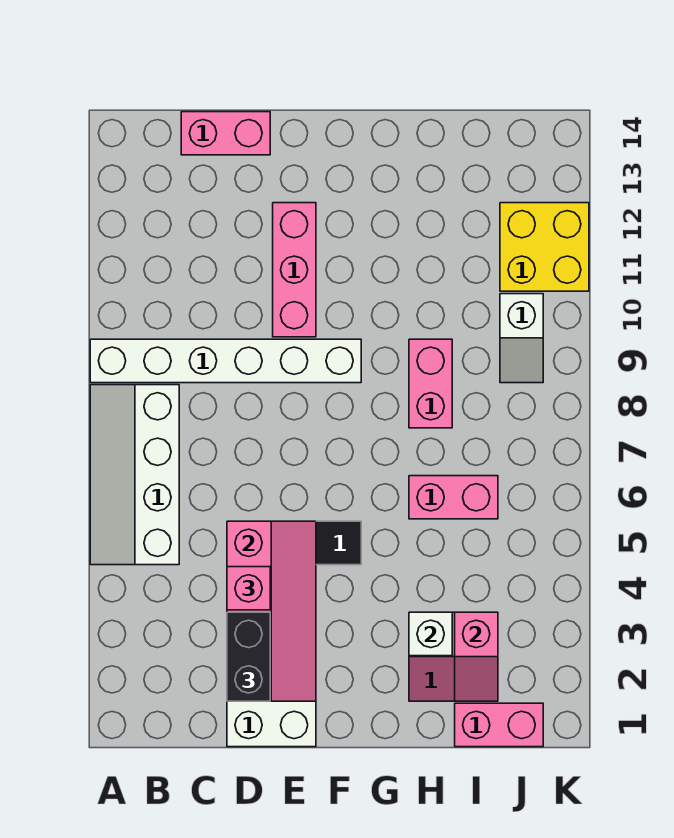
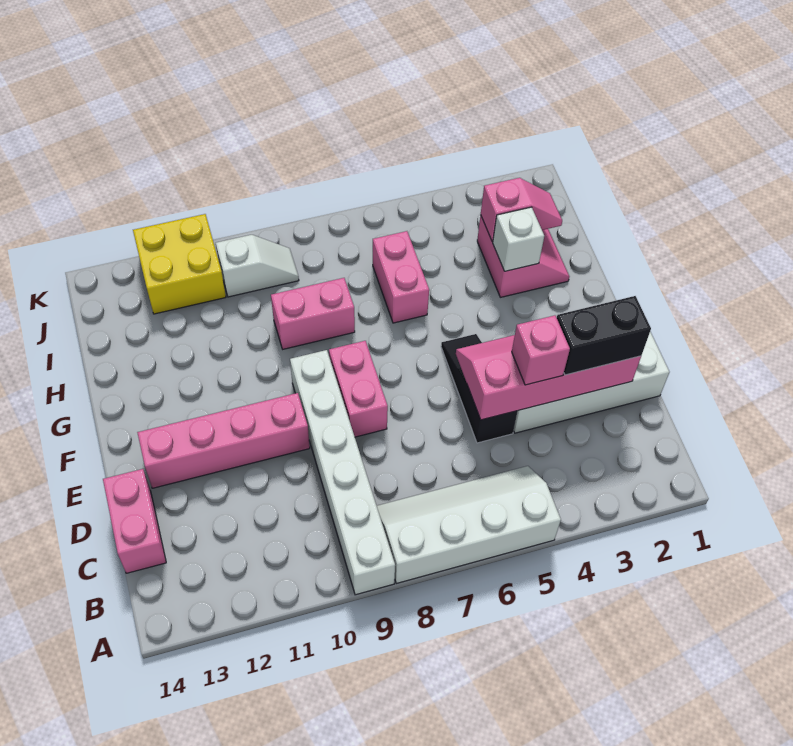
white 2x4 slope [90,385,179,565] -> white 2x4 slope turned to [377,466,561,583]
pink 1x3 brick [273,203,316,337] -> pink 1x4 brick [137,393,310,488]
pink 1x2 brick [455,703,543,747] -> pink 1x2 brick moved to [329,341,388,437]

